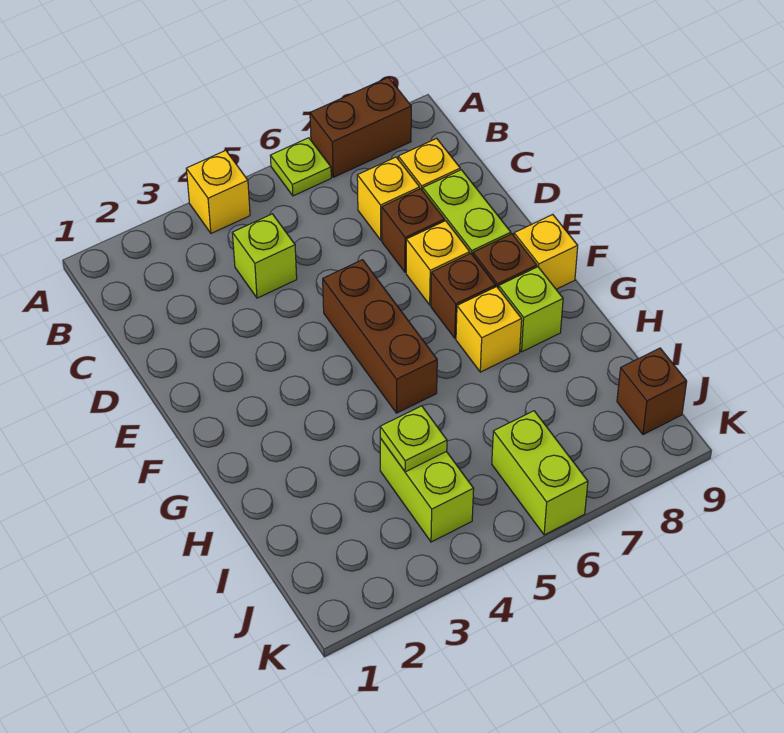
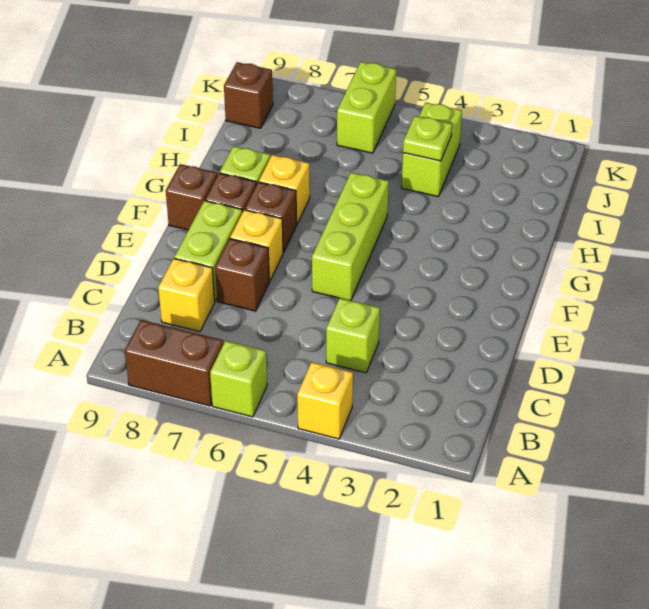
lime 1x1 plate [270,138,331,196] -> lime 1x1 brick [210,341,267,417]
yellow 1x1 brick [357,157,420,240] -> none
brown 1x3 brick [323,260,437,413] -> lime 1x3 brick [312,173,389,301]
yellow 1x1 brick [514,215,578,289] -> brown 1x1 brick [166,164,217,230]

